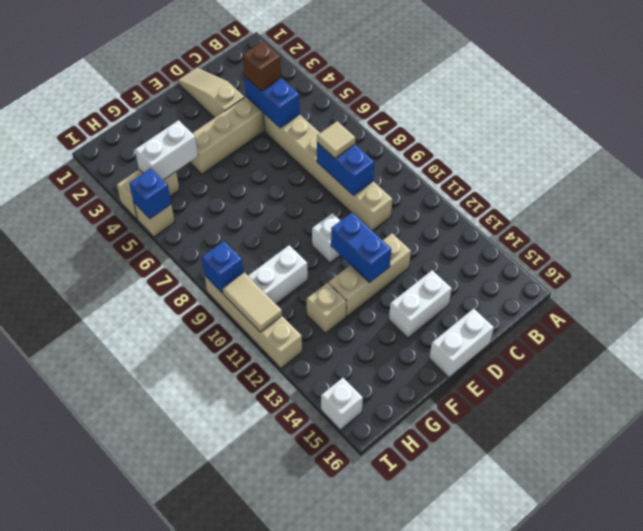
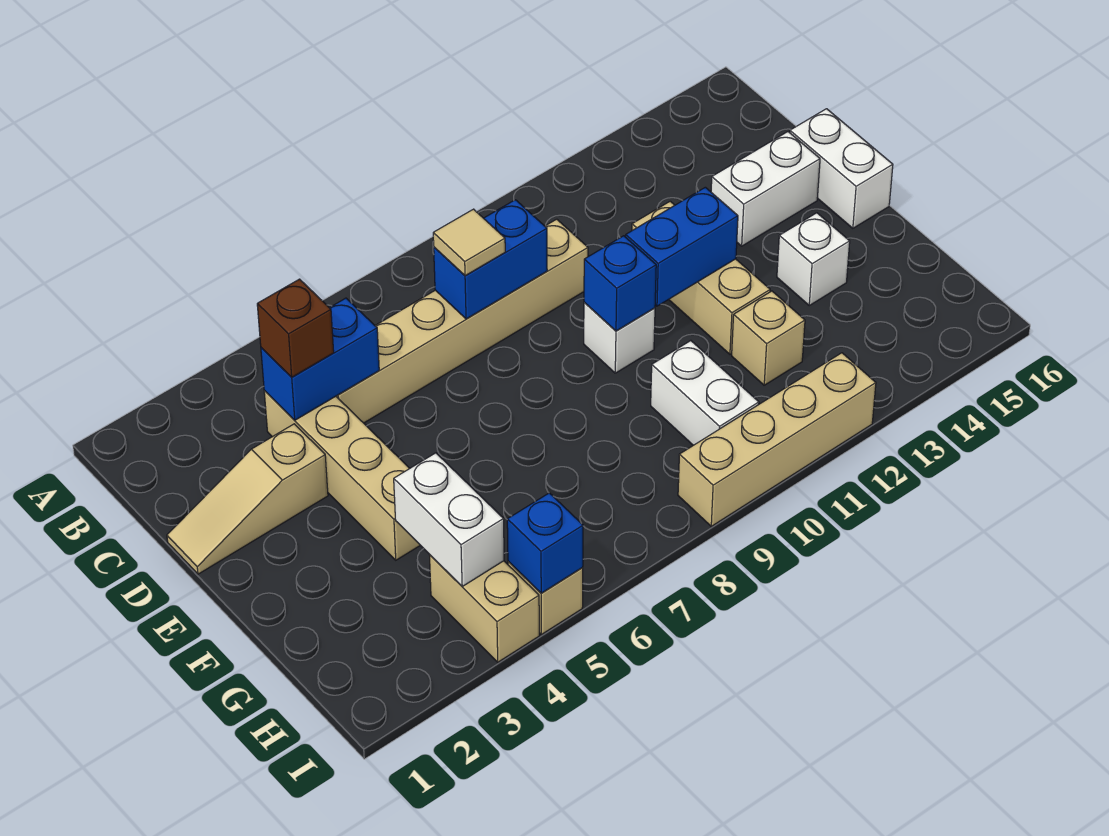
white 1x2 brick [389,270,452,338] -> white 1x2 brick turned to [711,132,820,246]
blue 1x1 brick [202,241,243,293] -> blue 1x1 brick moved to [584,236,656,331]
tan 1x2 tile [222,272,282,332] -> none
white 1x1 brick [321,378,363,430] -> white 1x1 brick moved to [777,213,850,305]

